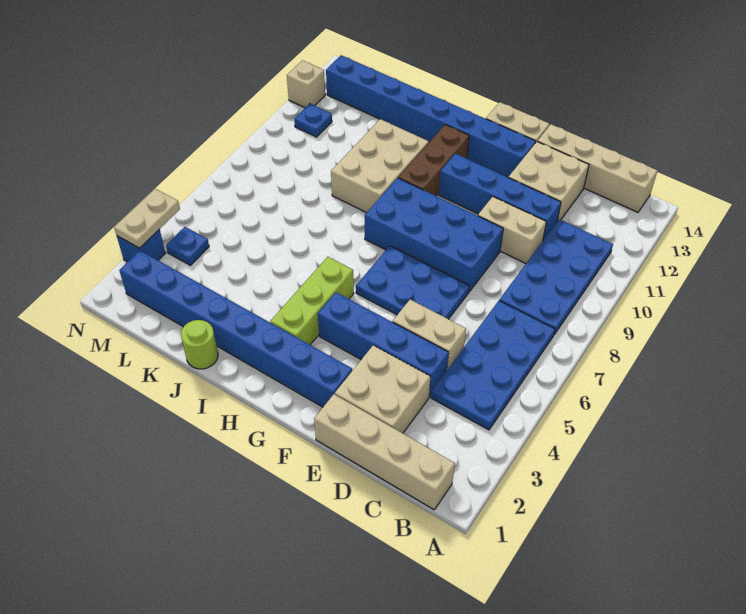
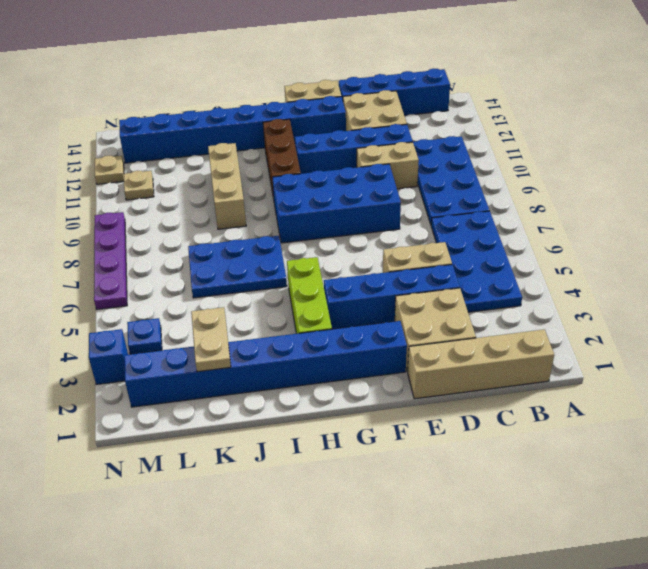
tan 1x4 brick [537,124,658,212] -> blue 1x4 brick [339,69,450,115]
blue 2x3 plate [356,246,469,319] -> blue 2x3 plate moved to [188,236,287,298]
tan 2x3 brick [331,119,429,213] -> tan 1x3 brick [208,143,246,229]
lime 1x1 round brick [181,320,218,369] -> none
blue 1x1 plate [294,104,332,137] -> tan 1x1 plate [124,171,154,200]
tan 1x2 plate [114,189,180,248] -> tan 1x2 plate moved to [191,307,231,372]
none -> purple 1x4 plate [94,212,127,309]
tan 1x1 brick [287,60,325,108] -> tan 1x1 plate [95,156,124,184]

